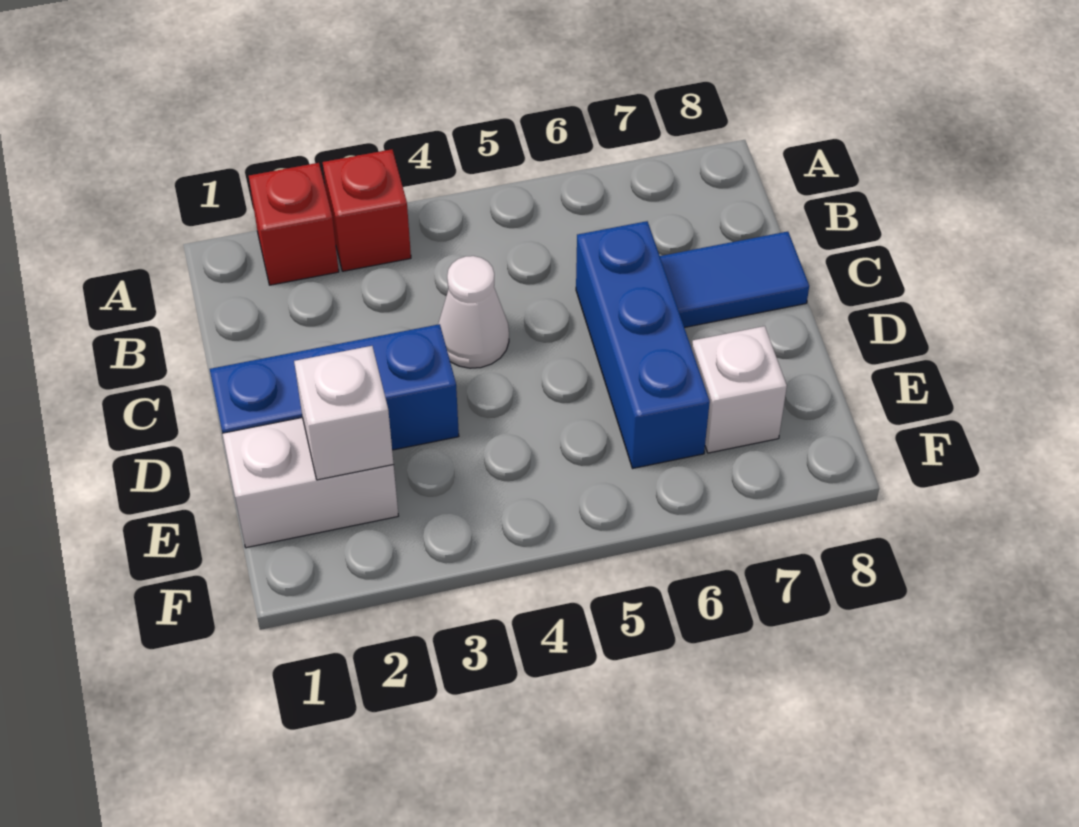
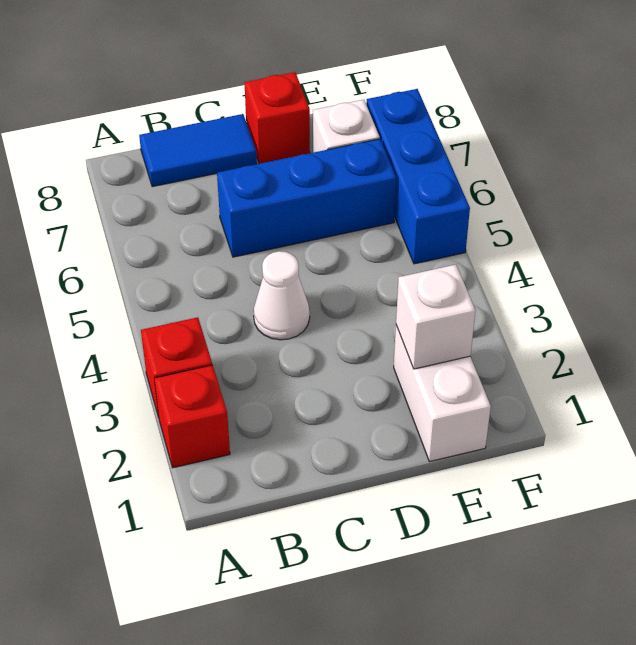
blue 1x2 tile [660,232,809,328] -> blue 1x2 tile turned to [139,114,257,187]
blue 1x3 brick [210,324,459,450] -> blue 1x3 brick moved to [367,89,470,264]
none -> red 1x1 brick [245,72,310,164]

